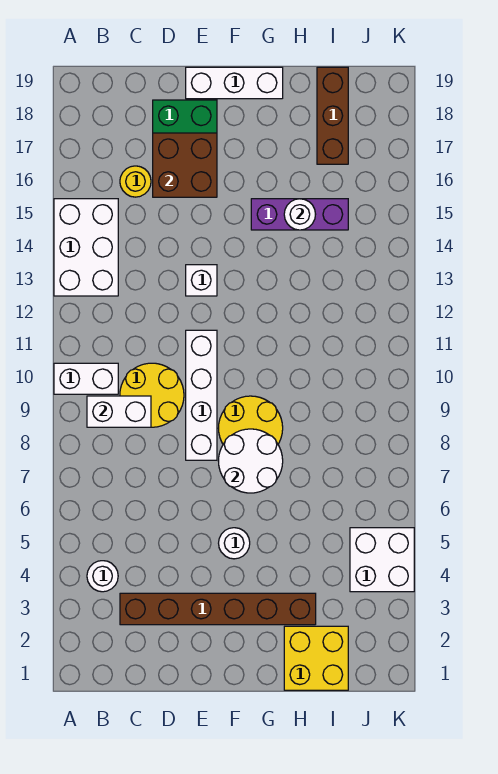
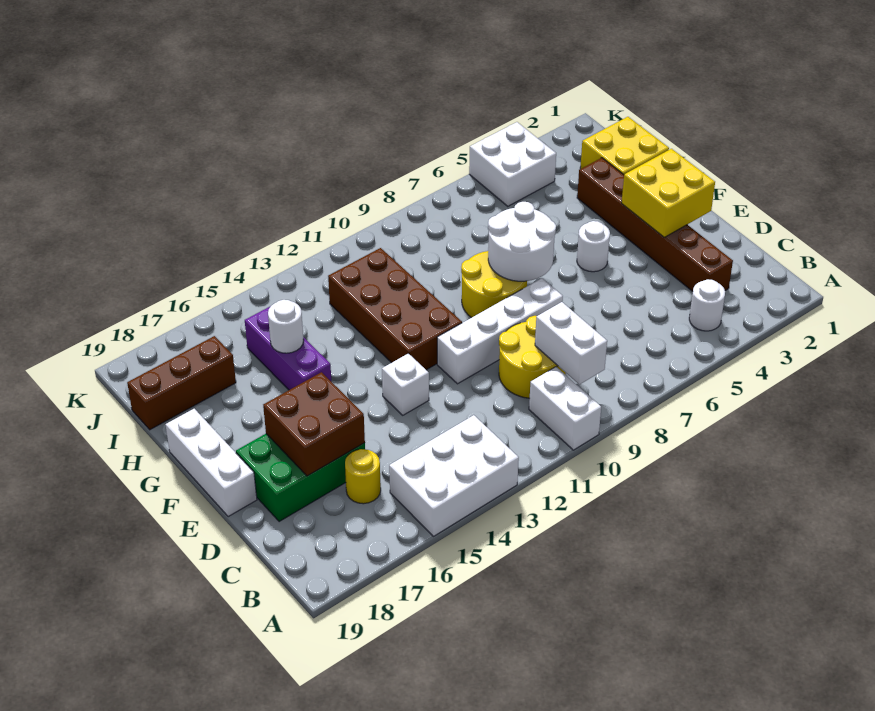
none -> yellow 2x2 brick [622,149,715,237]
none -> brown 2x4 brick [328,248,462,370]

